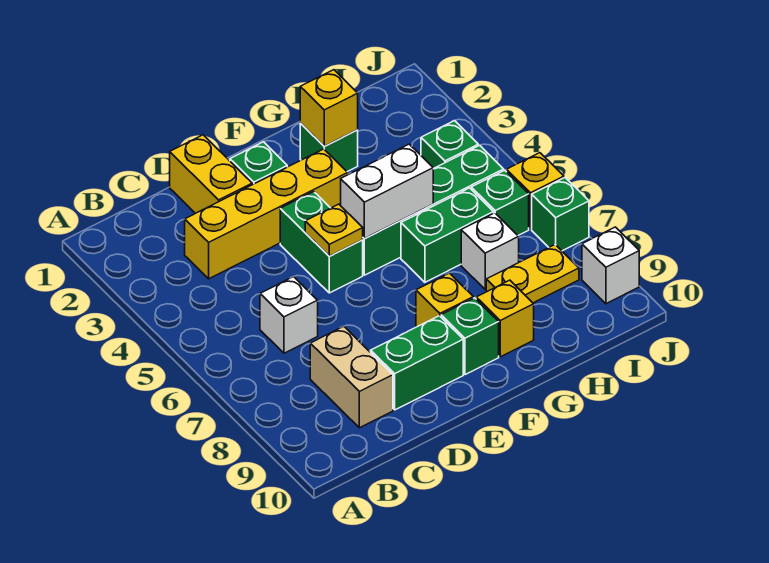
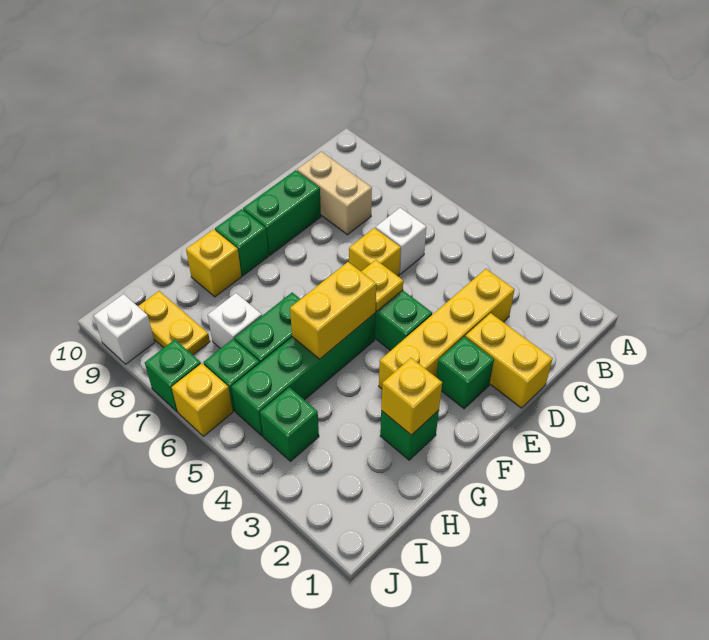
white 1x2 brick [341,144,433,239] -> yellow 1x2 brick [290,262,376,359]
yellow 1x1 brick [416,273,473,327] -> yellow 1x1 brick moved to [349,228,401,276]
yellow 1x2 plate [486,245,579,303] -> yellow 1x2 plate turned to [138,291,210,355]

